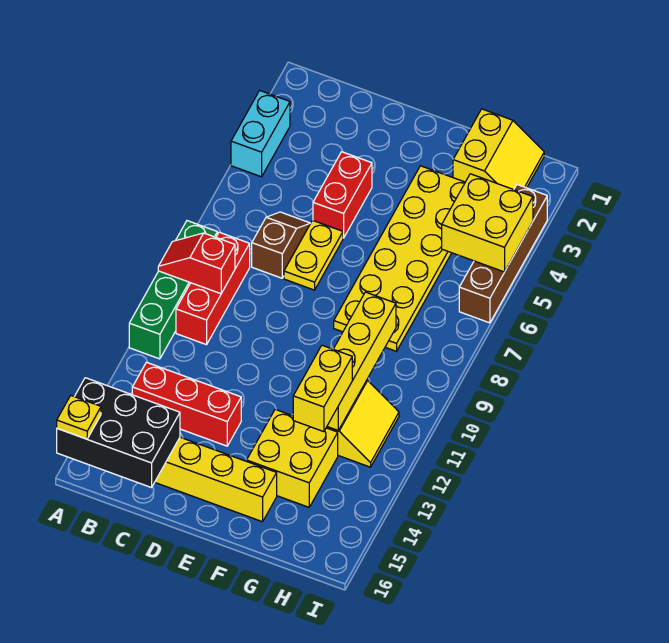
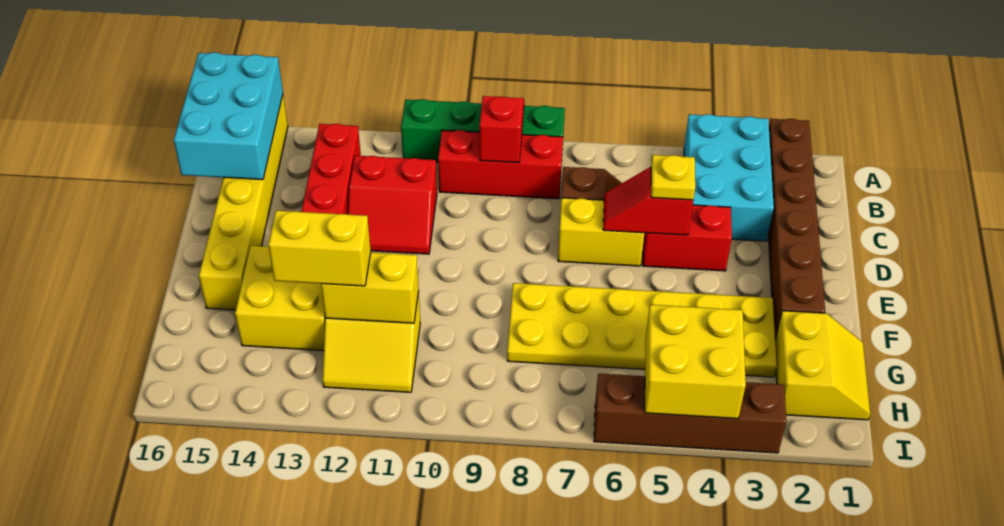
none -> brown 1x6 brick [768,119,825,339]
cyan 1x2 brick [231,91,290,177] -> cyan 2x3 brick [684,114,774,241]
black 2x3 brick [57,378,180,488] -> cyan 2x3 brick [174,52,283,180]
yellow 1x1 plate [57,396,101,439] -> yellow 1x1 plate moved to [651,155,695,200]
none -> red 2x2 slope [348,156,437,254]
none -> red 1x2 slope [603,167,693,235]
yellow 1x2 plate [284,220,343,290] -> yellow 1x2 brick [558,198,644,266]
yellow 2x2 slope [453,109,544,190] -> yellow 2x2 slope turned to [775,311,870,420]
yellow 1x4 brick [327,292,396,430] -> yellow 1x2 brick [321,252,419,323]

